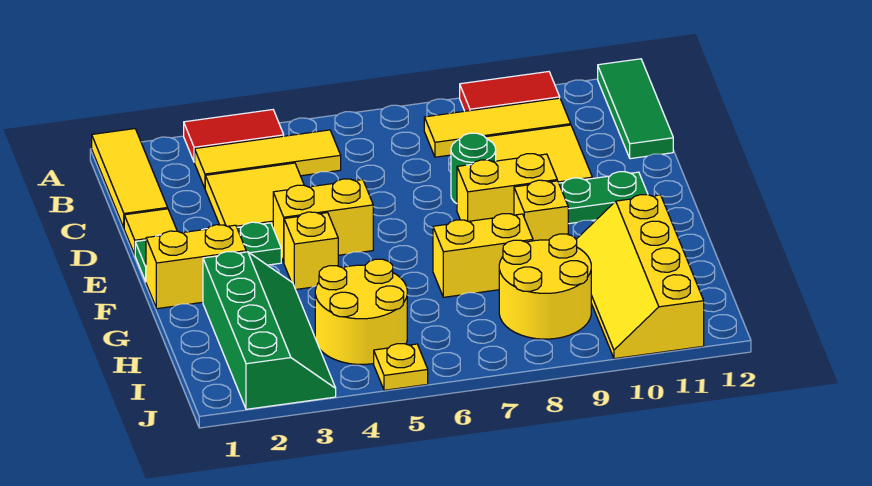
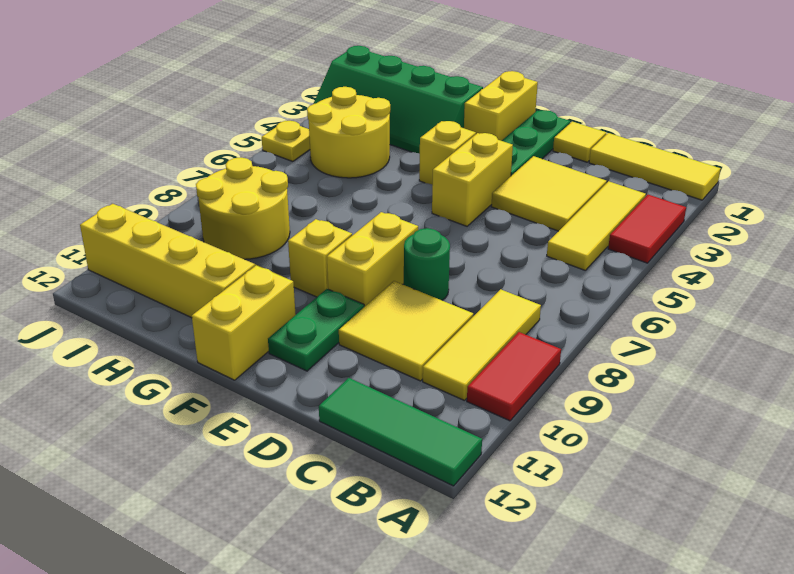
yellow 1x2 brick [433,214,533,297] -> yellow 1x2 brick moved to [192,266,296,380]

